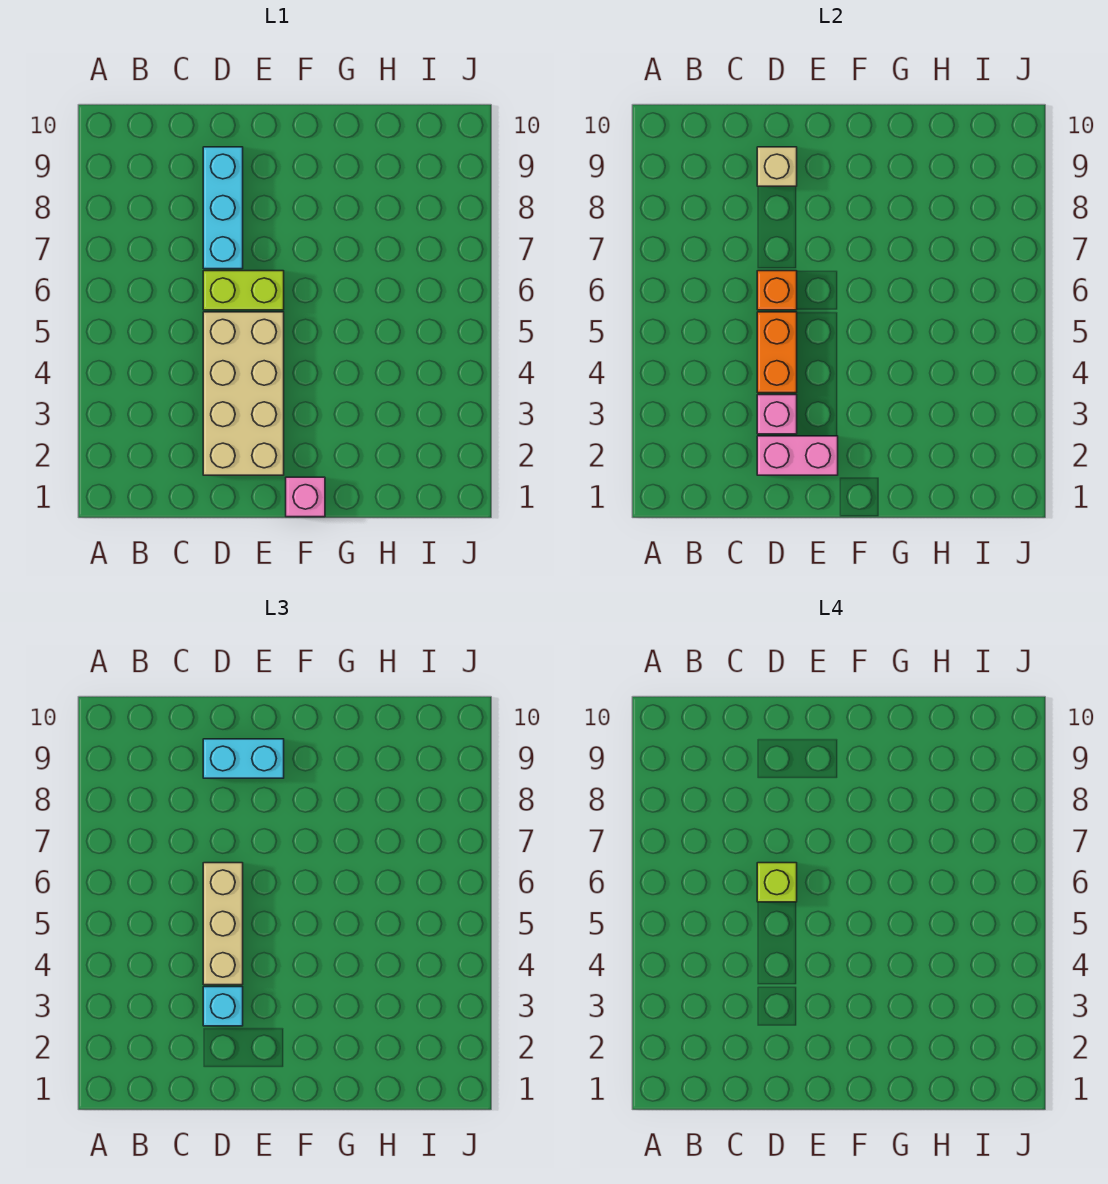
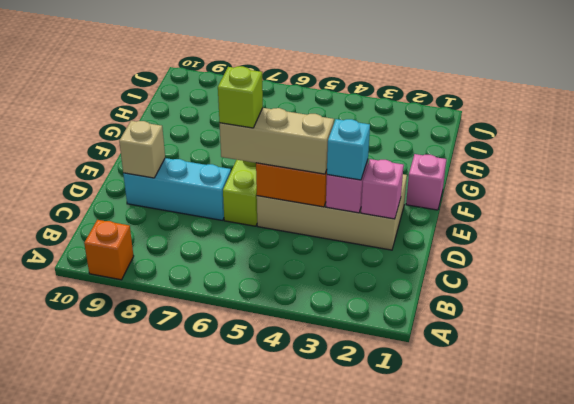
pink 1x2 brick [757,436,838,475] -> pink 1x1 brick [361,159,404,219]
orange 1x1 brick [757,271,797,310] -> orange 1x1 brick moved to [84,220,134,280]
cyan 1x2 brick [203,739,284,778] -> none

